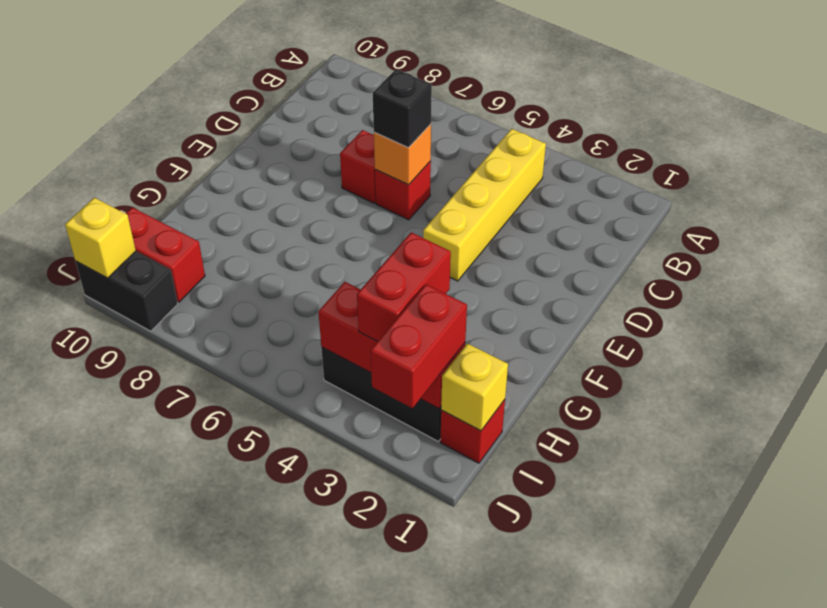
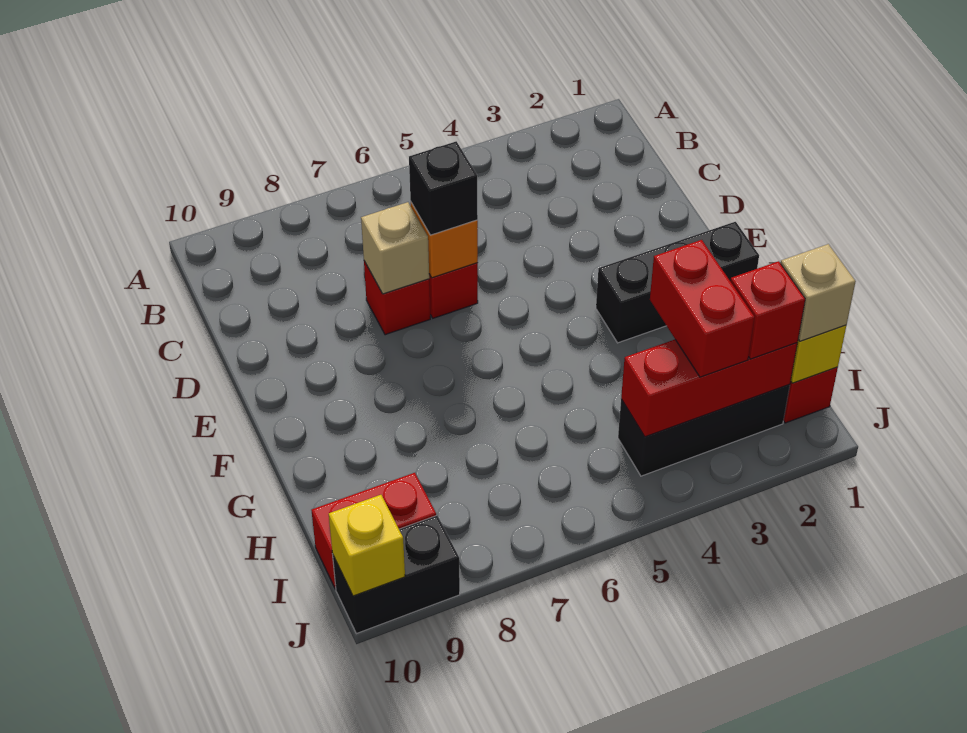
yellow 1x4 brick [423,129,546,281] -> none
none -> tan 1x1 brick [361,202,429,294]
none -> black 1x3 brick [596,222,759,343]
none -> tan 1x1 brick [781,244,856,341]
red 1x2 brick [371,284,467,408] -> red 1x1 brick [730,261,805,359]

